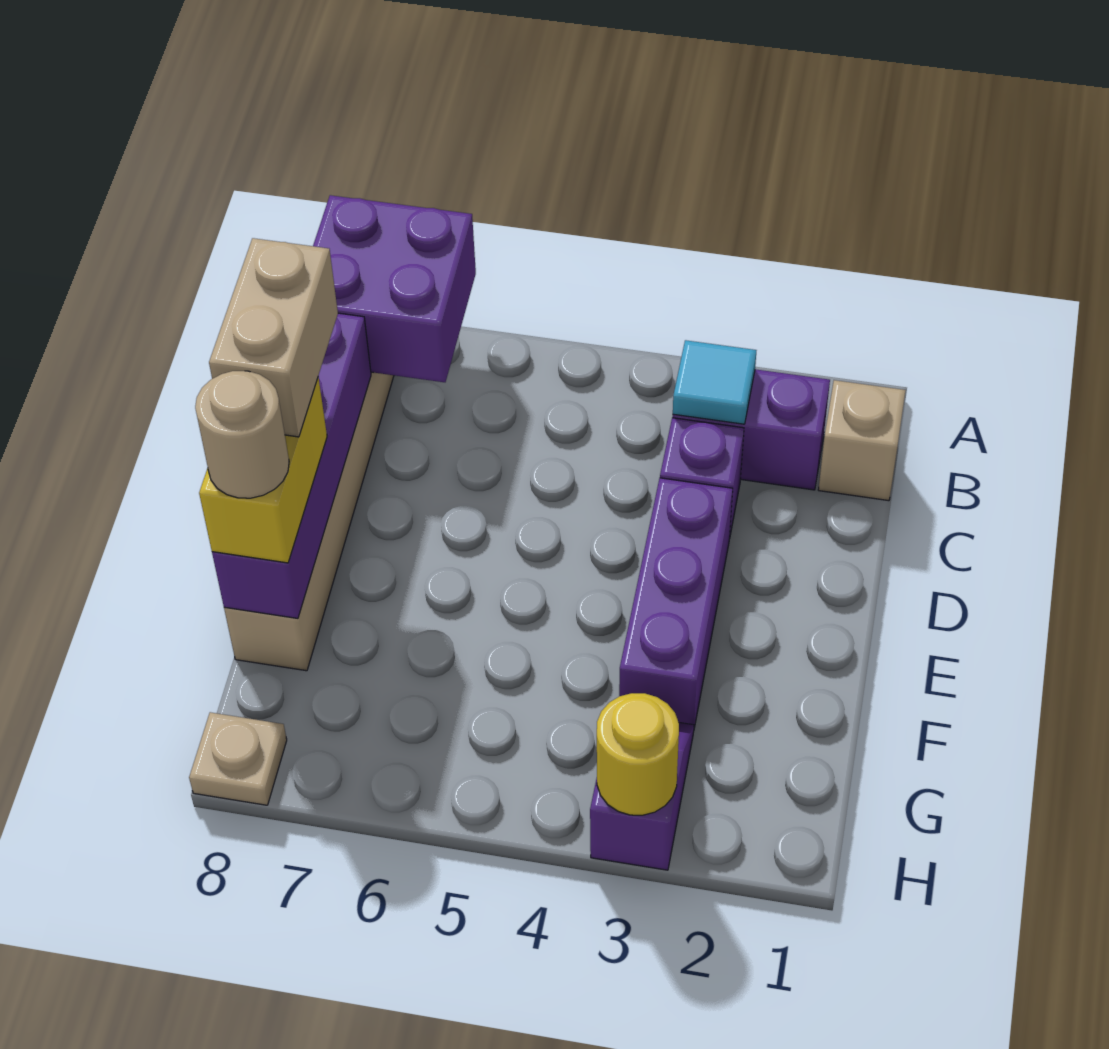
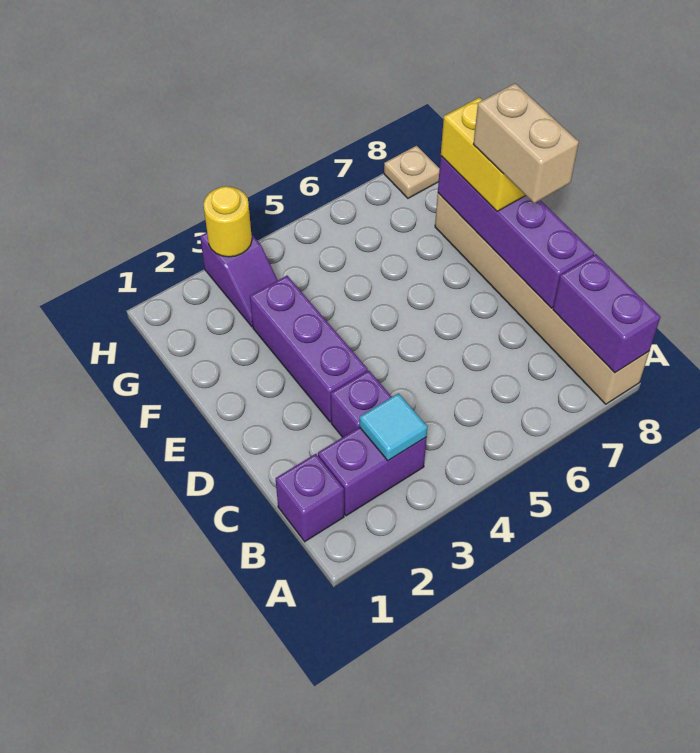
purple 2x2 brick [313,195,476,382] -> purple 1x2 brick [553,254,660,373]
tan 1x1 brick [818,380,906,501] -> purple 1x1 brick [276,454,344,542]
tan 1x1 round brick [195,371,289,498] -> none

